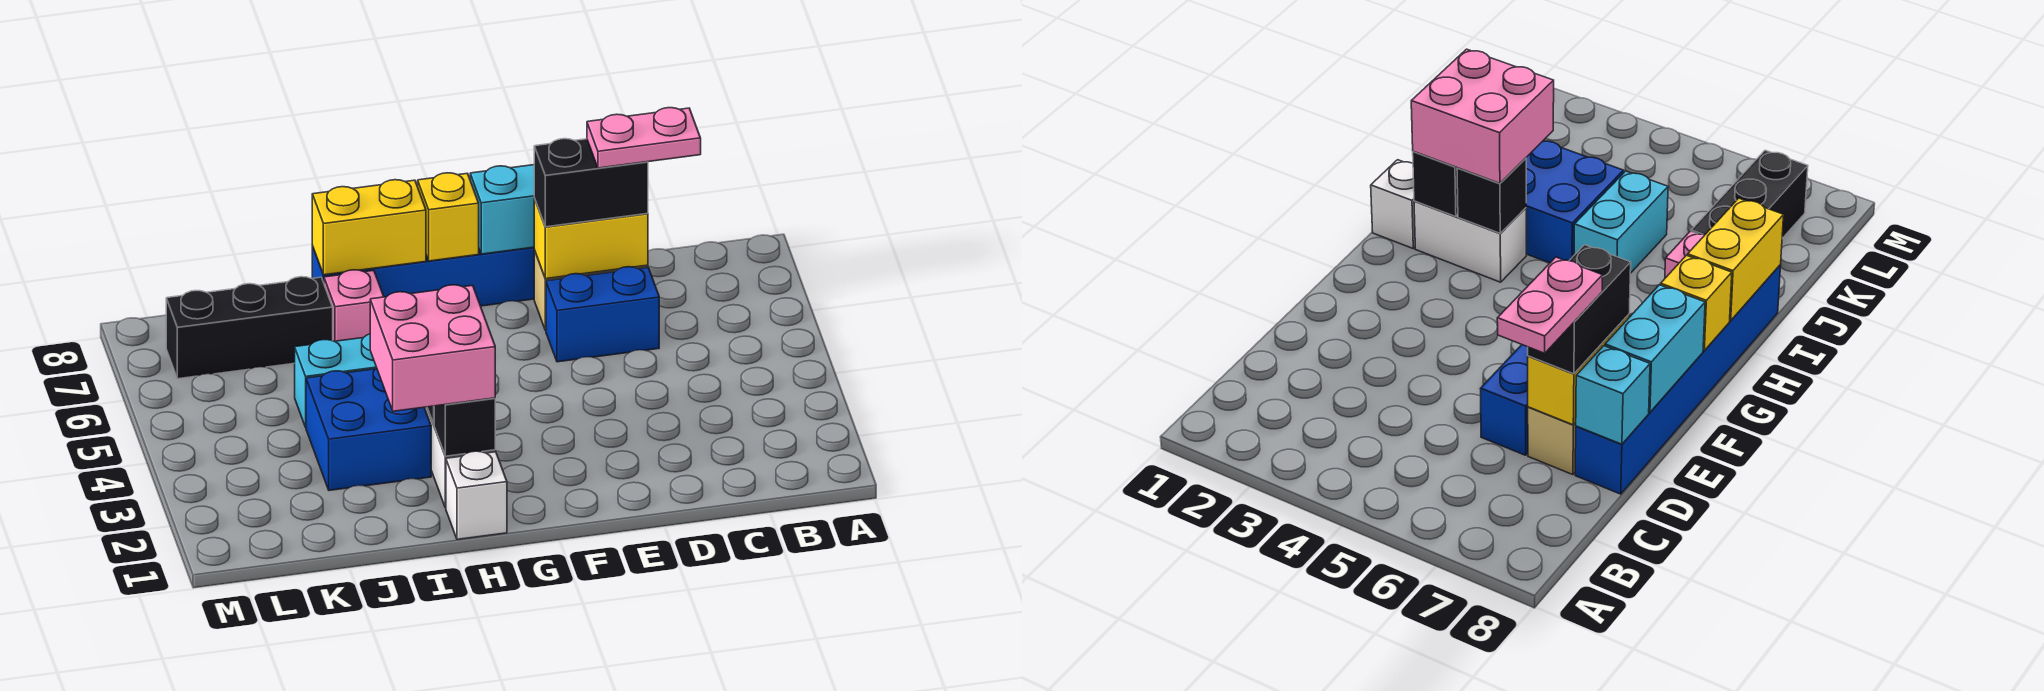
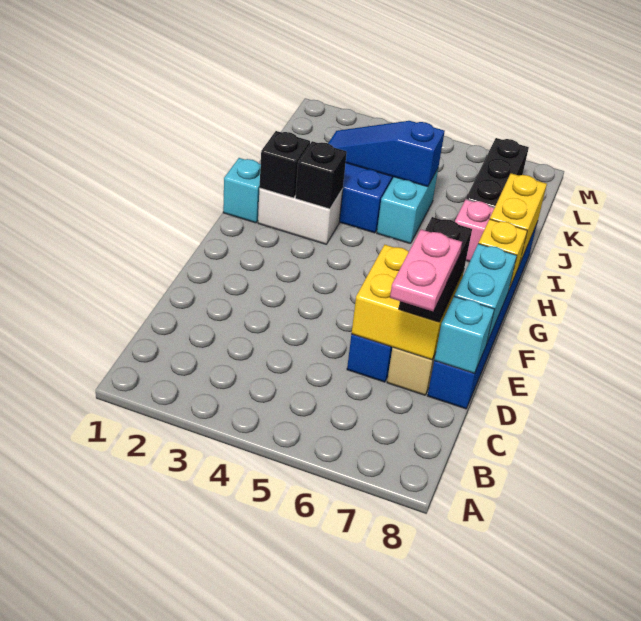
yellow 1x2 brick [534,198,648,279] -> yellow 2x2 brick [351,245,464,360]
white 1x1 brick [446,451,507,539] -> cyan 1x1 brick [223,158,261,223]
pink 2x2 brick [370,285,495,411] -> none
none -> blue 1x3 slope [328,121,445,187]

